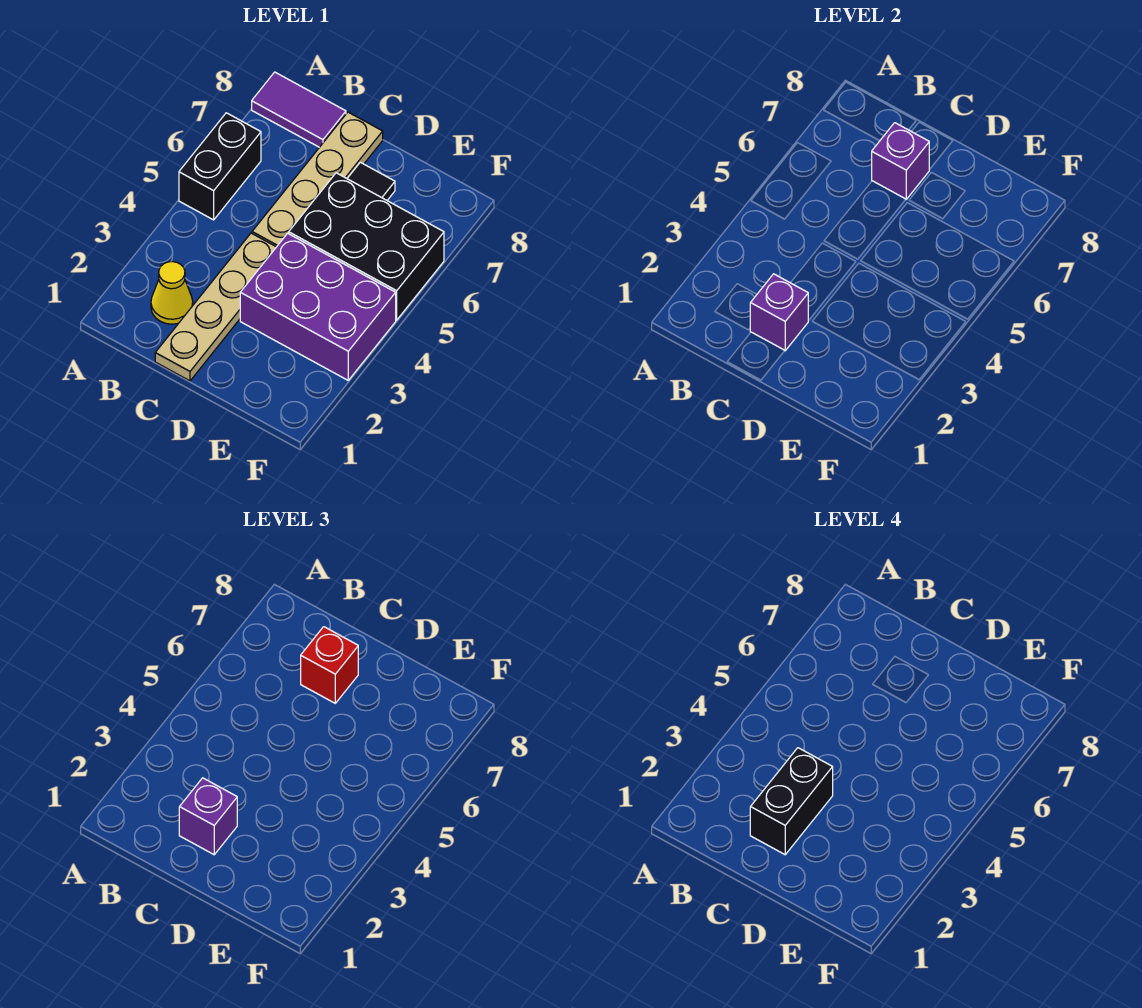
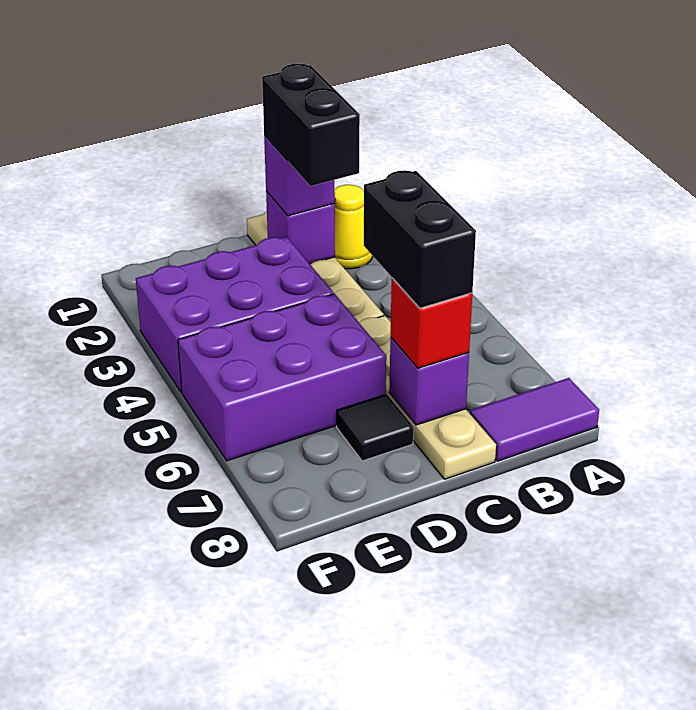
black 1x2 brick [179,113,261,220] -> black 1x2 brick moved to [364,170,476,308]
black 2x3 brick [289,173,444,320] -> purple 2x3 brick [178,294,386,461]

